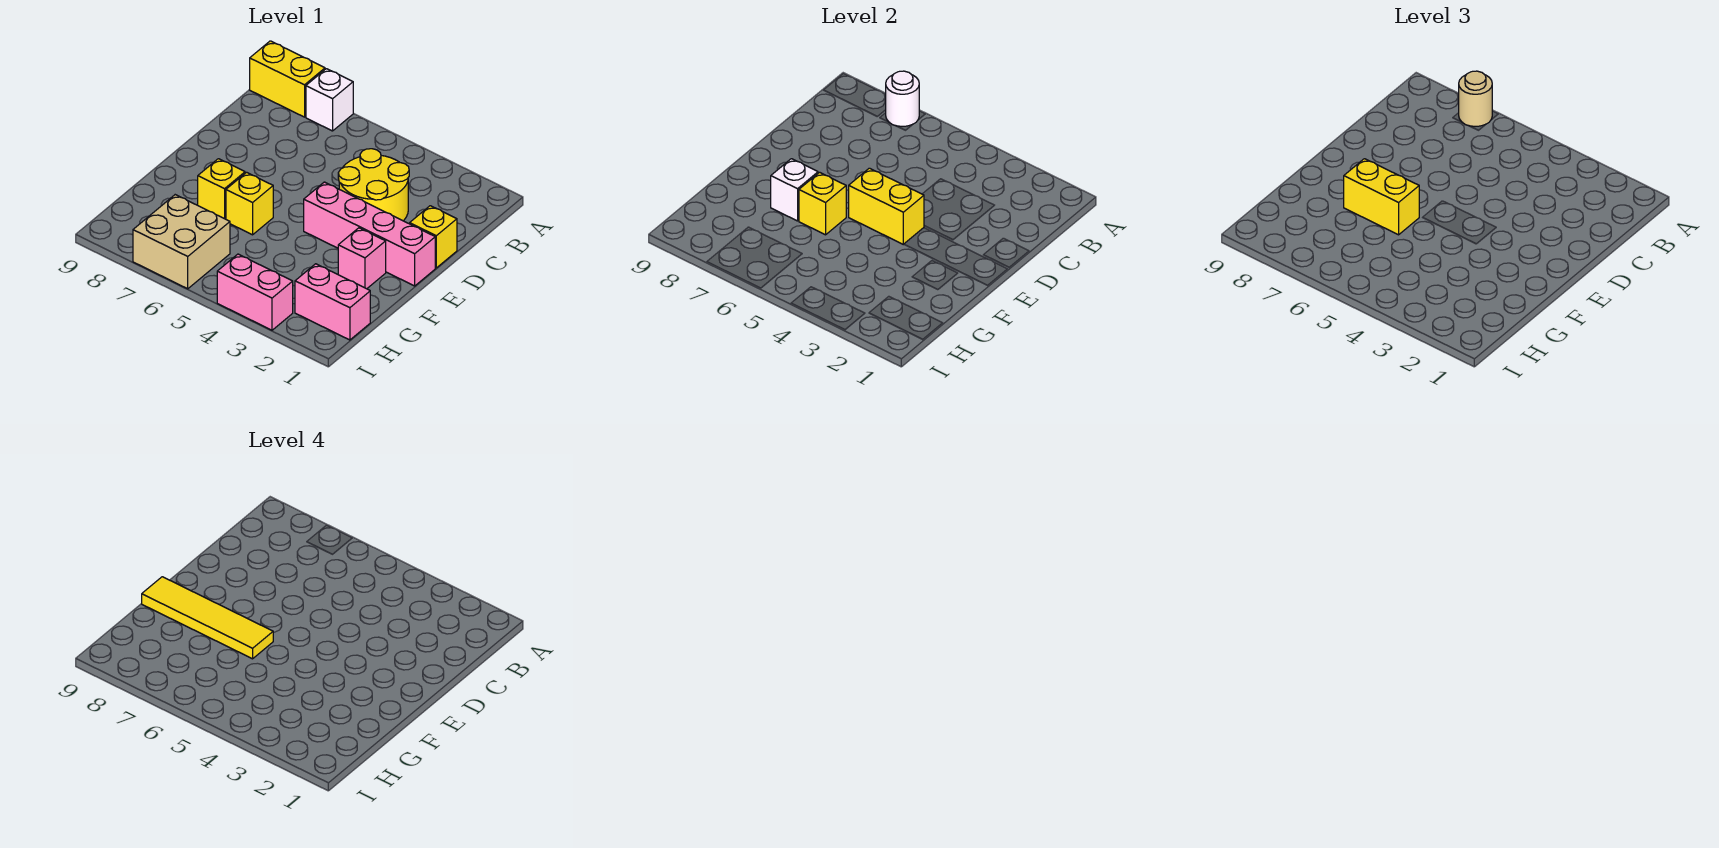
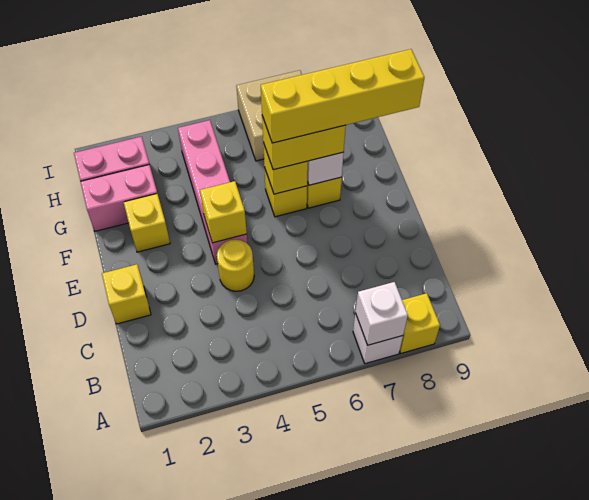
white 1x1 round brick [886,71,919,126] -> white 1x1 brick [356,282,408,345]
tan 1x1 round brick [1459,71,1492,126] -> none
yellow 1x2 brick [250,41,325,117] -> yellow 1x1 brick [400,293,440,353]
yellow 2x2 round brick [338,149,409,221] -> yellow 1x1 round brick [217,240,254,291]
pink 1x4 brick [304,182,435,286] -> pink 1x4 brick turned to [178,120,248,264]
yellow 1x2 brick [849,168,924,244] -> yellow 1x1 brick [200,181,247,243]
pink 1x1 brick [338,228,386,289] -> yellow 1x1 brick [124,194,170,252]
yellow 1x4 tile [142,577,273,659] -> yellow 1x4 brick [261,49,424,143]
pink 1x2 brick [217,254,293,330] -> pink 1x2 brick moved to [80,165,157,231]

